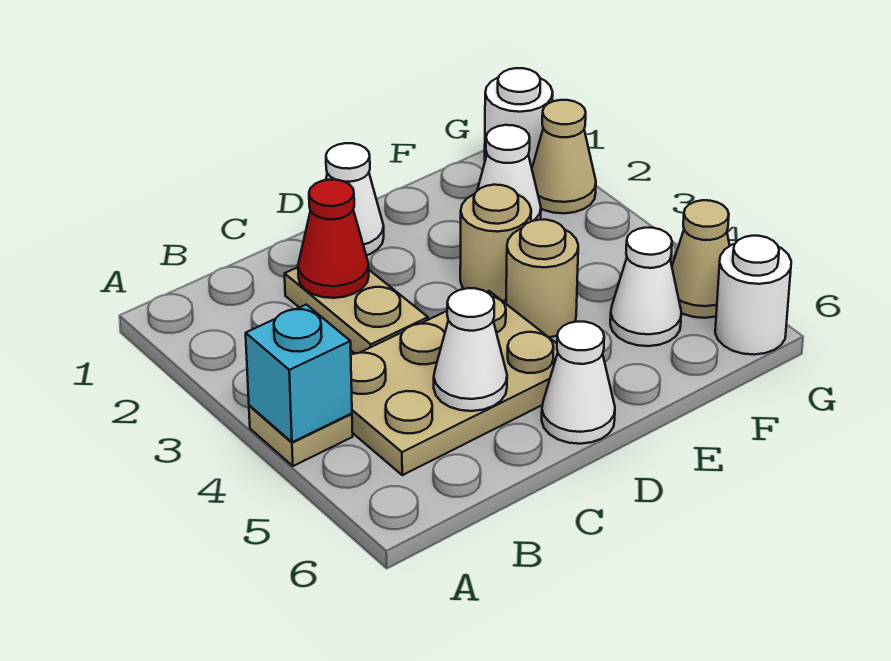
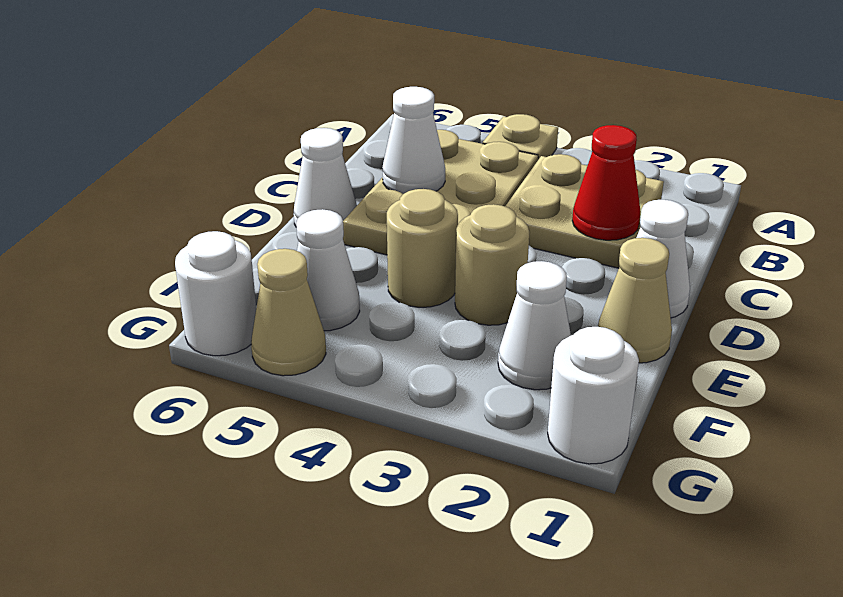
cyan 1x1 brick [246,305,352,442] -> none
tan 1x2 plate [285,267,428,354] -> tan 2x2 plate [505,154,664,268]
tan 1x1 cone [532,100,596,213] -> tan 1x1 cone moved to [598,238,672,363]

